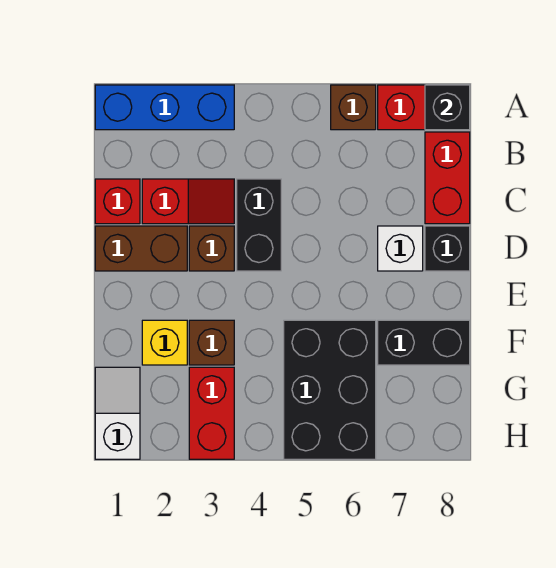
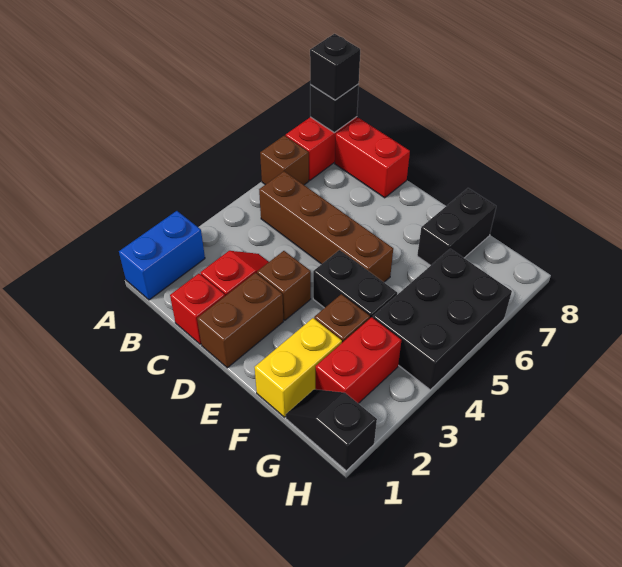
blue 1x3 brick [95,85,234,130] -> blue 1x2 brick [119,211,205,300]
none -> brown 1x4 brick [259,171,393,282]
black 1x2 brick [237,179,281,271] -> black 1x2 brick moved to [313,250,397,318]
white 1x1 brick [378,226,423,271] -> none
black 1x1 brick [425,226,470,271] -> black 1x1 brick moved to [310,34,360,100]
yellow 1x1 brick [142,320,187,365] -> yellow 1x2 brick [255,318,342,417]
black 2x3 brick [284,320,376,459] -> black 2x3 brick turned to [373,249,512,390]
white 1x2 slope [95,367,140,459] -> black 1x2 slope [286,389,377,471]
red 1x2 brick [189,367,234,459] -> red 1x2 brick turned to [315,317,402,403]

